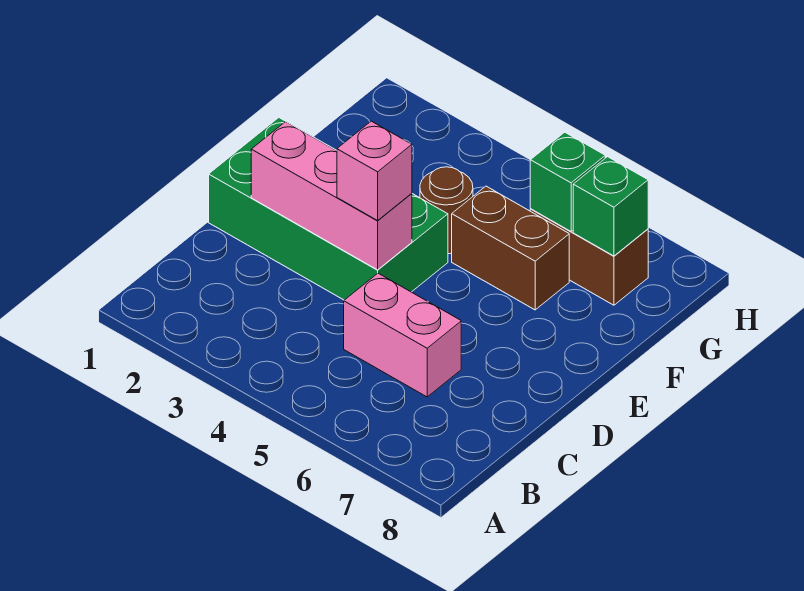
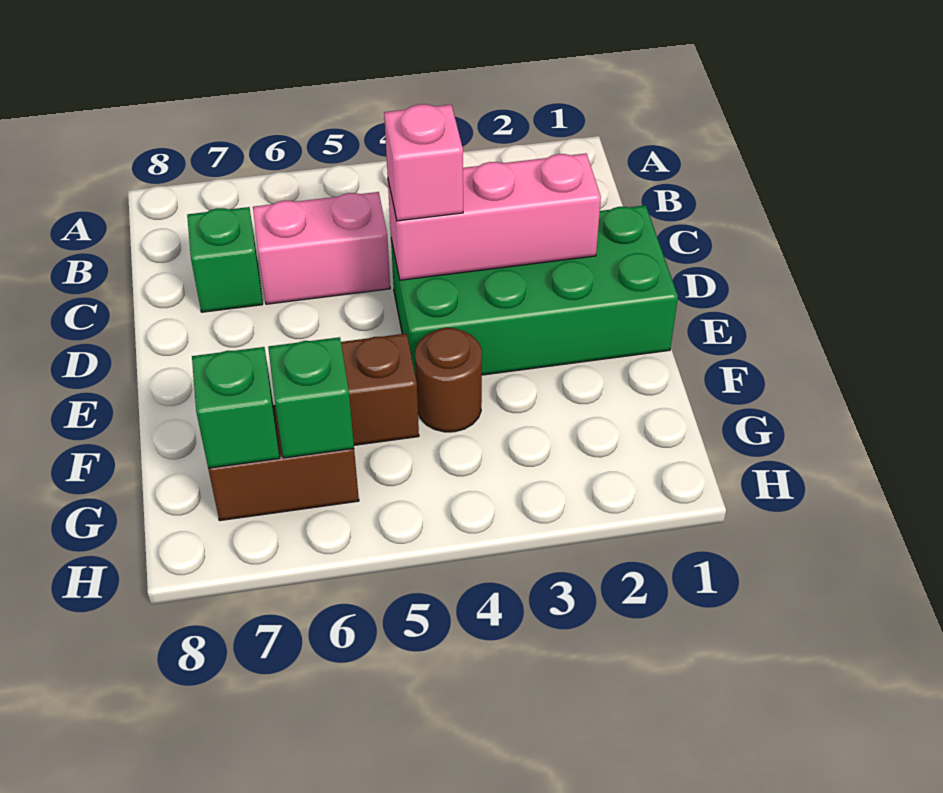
none -> green 1x1 brick [187,207,263,312]

